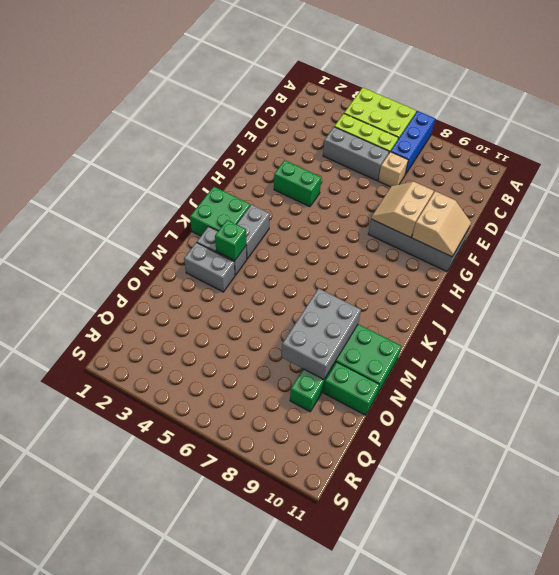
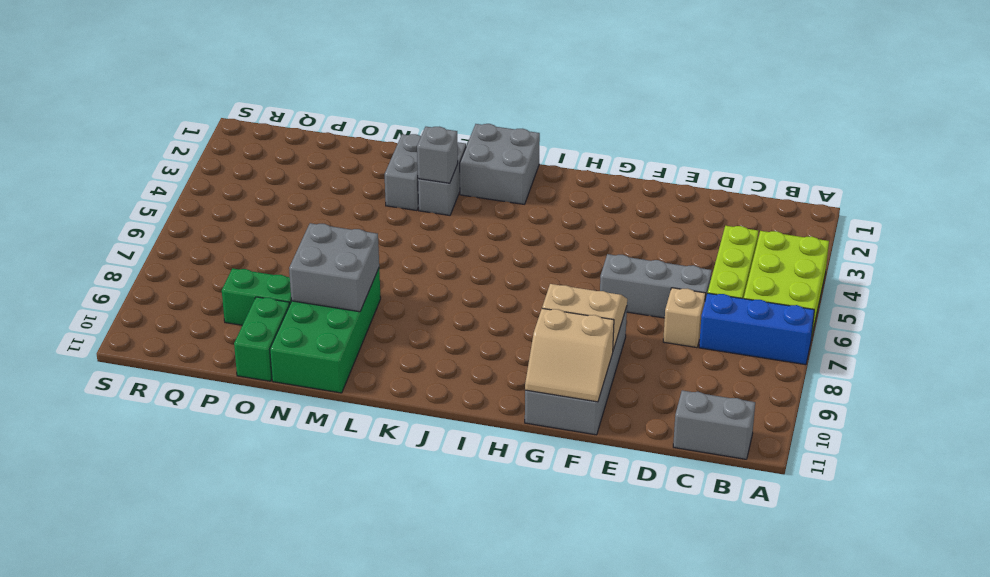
grey 1x3 brick [323,127,389,181] -> grey 1x3 brick turned to [600,254,712,318]
green 1x2 brick [274,160,321,207] -> none
green 2x2 brick [190,187,250,236] -> grey 2x2 brick [460,124,540,204]
grey 1x2 brick [237,205,270,259] -> grey 1x2 brick moved to [673,390,755,459]
green 1x1 brick [215,220,246,261] -> grey 1x1 brick [417,127,458,183]
grey 2x3 brick [282,288,361,379] -> grey 2x2 brick [289,223,379,312]

